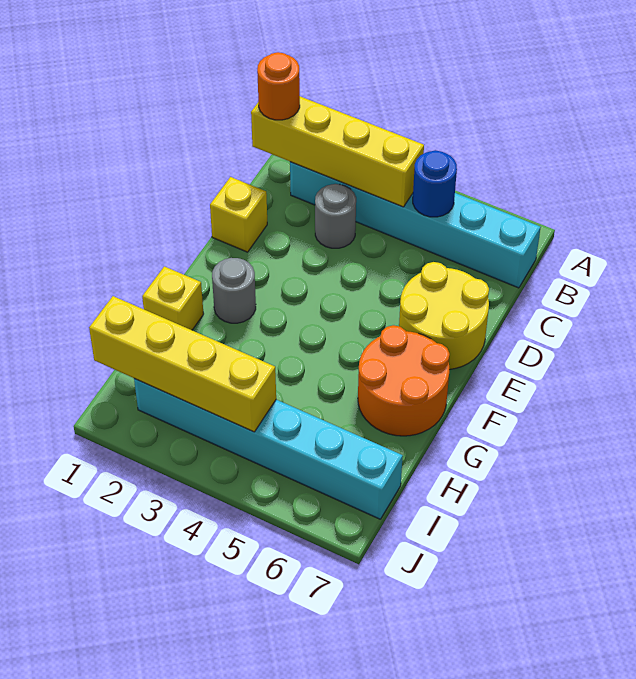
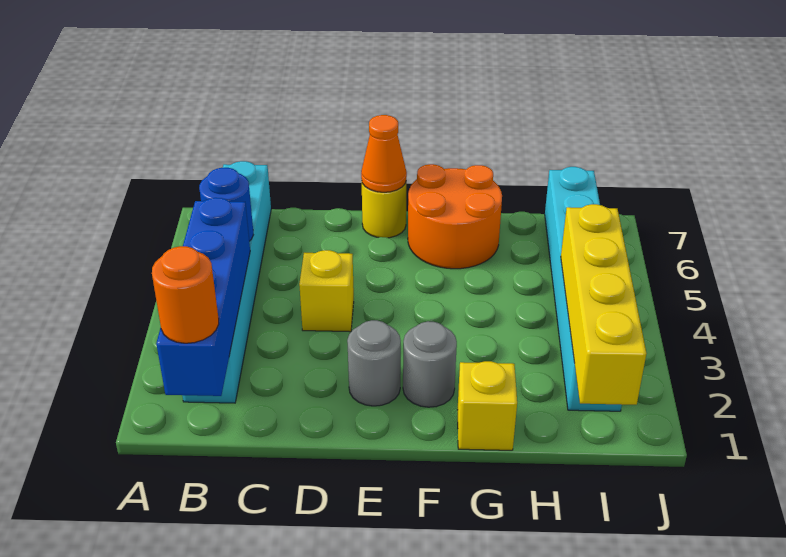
yellow 1x4 brick [251,96,424,207] -> blue 1x4 brick [156,198,250,396]
grey 1x1 round brick [315,184,356,248] -> grey 1x1 round brick moved to [347,320,401,406]
yellow 1x1 brick [210,177,267,252] -> yellow 1x1 brick moved to [299,250,354,332]
yellow 2x2 round brick [399,262,489,370] -> yellow 1x1 round brick [362,183,406,238]
none -> orange 1x1 cone [361,115,407,192]

